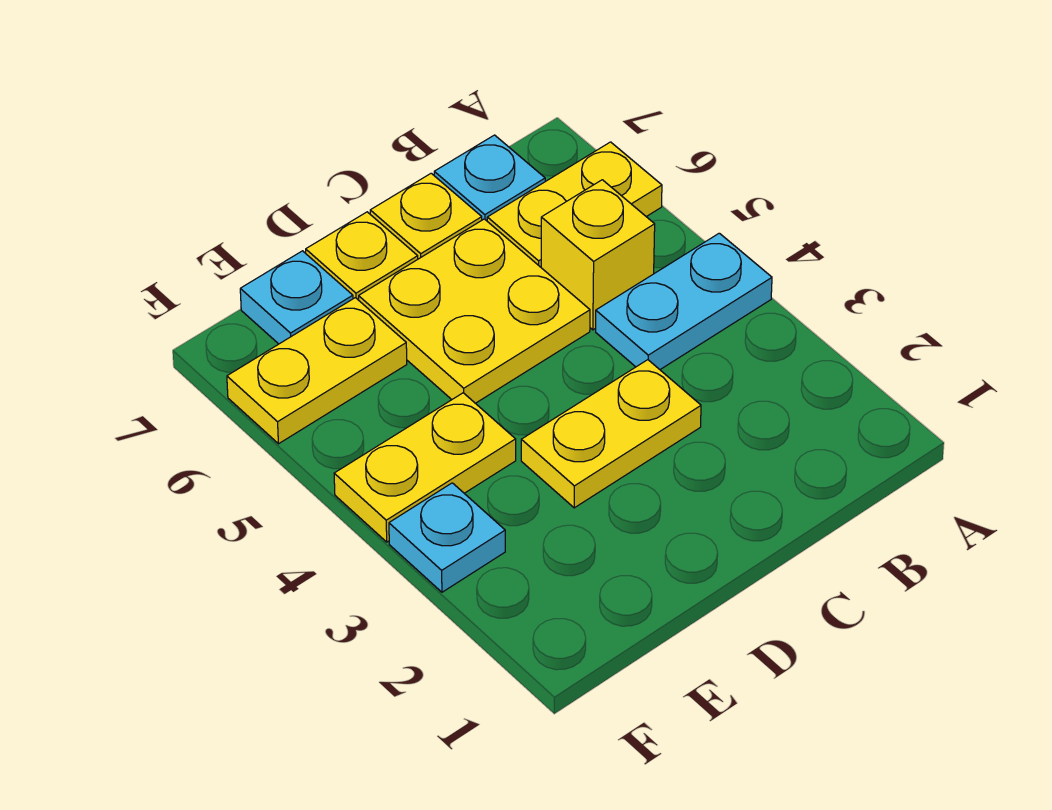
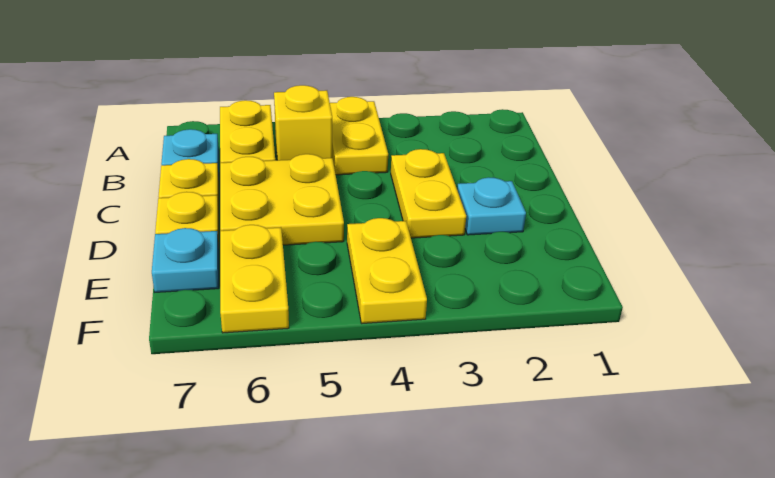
cyan 1x2 plate [596,233,772,369] -> yellow 1x2 plate [330,97,388,175]
cyan 1x1 plate [389,483,505,592] -> cyan 1x1 plate moved to [457,177,526,235]

